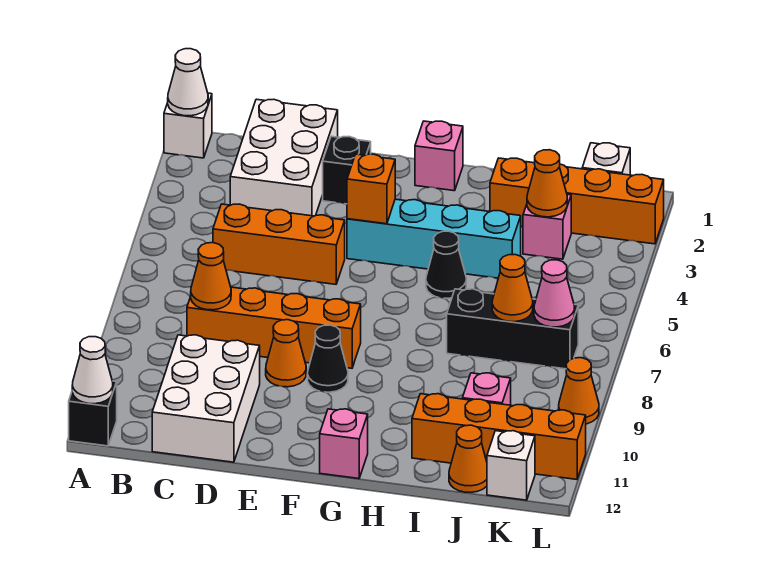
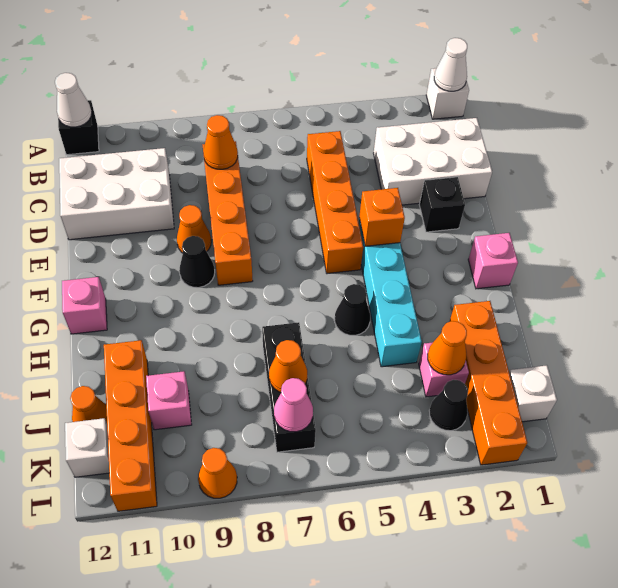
orange 1x3 brick [213,204,345,284] -> orange 1x4 brick [307,131,363,274]
none -> black 1x1 cone [429,380,468,431]

